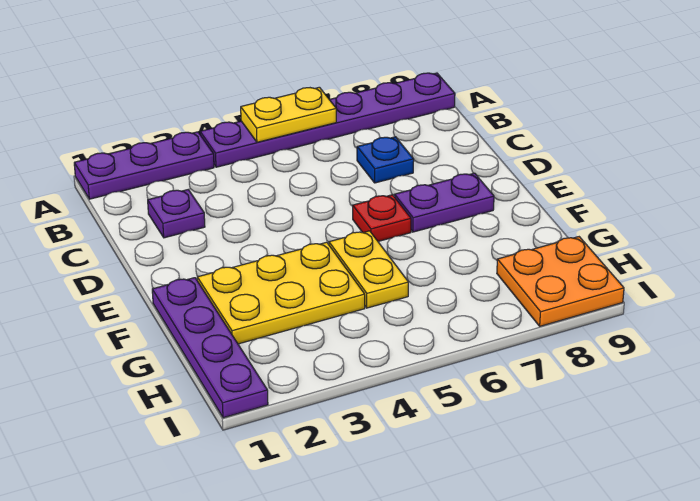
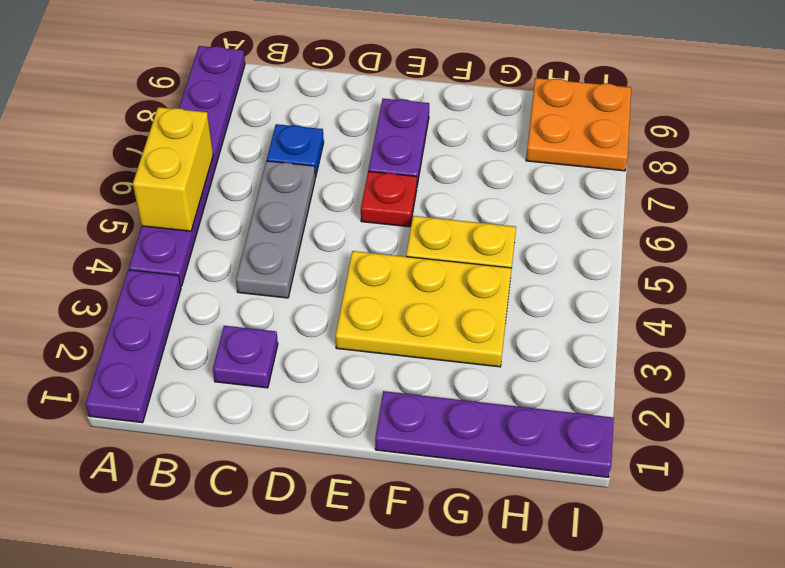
yellow 1x2 plate [241,87,336,142] -> yellow 1x2 brick [133,107,213,231]
none -> grey 1x3 plate [236,161,315,298]
yellow 2x3 plate [197,242,365,344] -> yellow 2x3 plate turned to [335,251,512,367]

